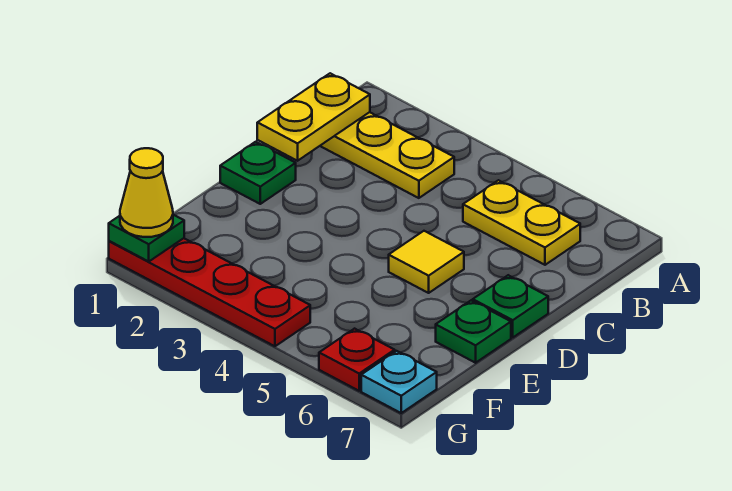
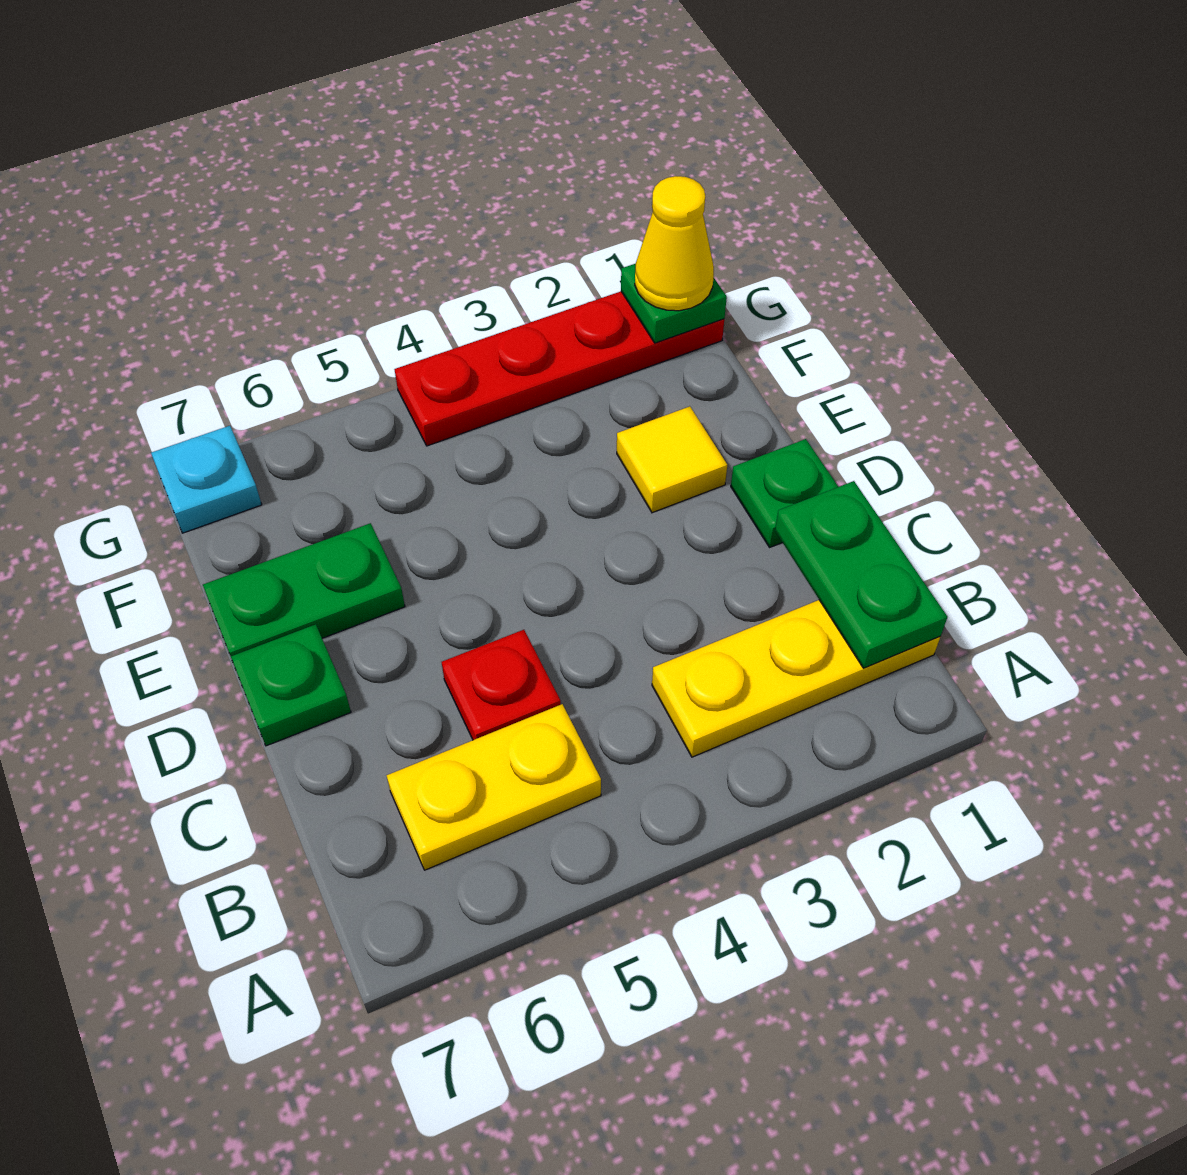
yellow 1x2 plate [257,73,370,161] -> green 1x2 plate [775,481,948,668]
yellow 1x1 tile [389,231,464,293] -> yellow 1x1 tile moved to [617,406,727,513]
green 1x1 plate [436,301,511,363] -> green 1x2 plate [203,523,405,656]
red 1x1 plate [319,329,395,391] -> red 1x1 plate moved to [442,630,561,740]

